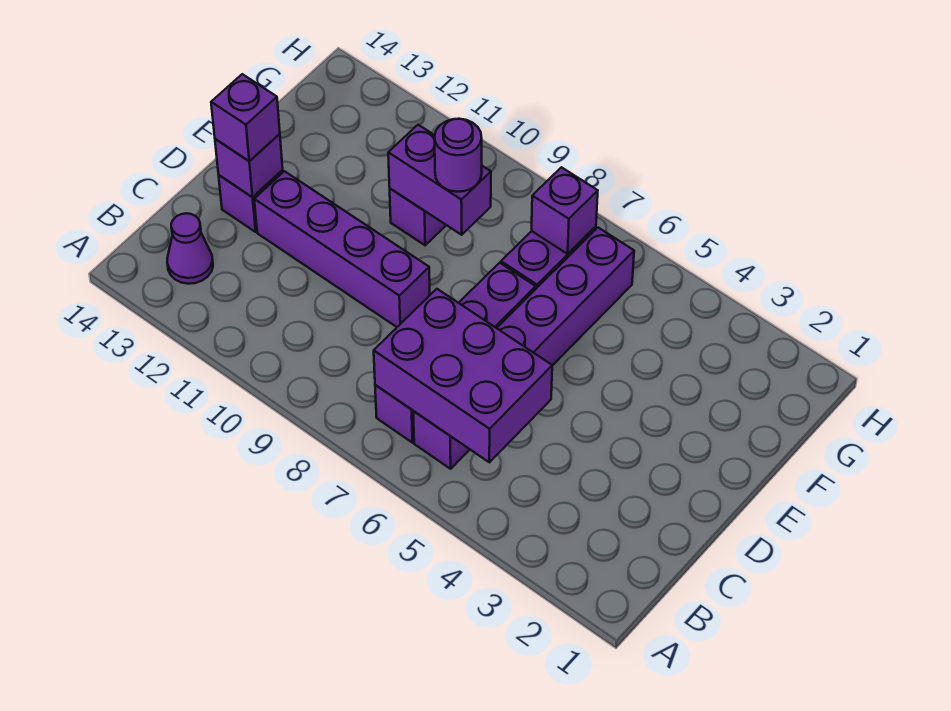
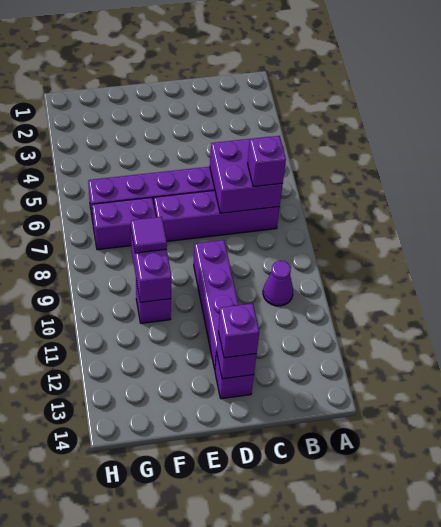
purple 2x3 brick [374,289,552,462] -> purple 2x2 brick [210,137,283,213]
purple 1x1 cone [167,213,213,284] -> purple 1x1 cone moved to [263,261,293,306]
purple 1x1 round brick [435,119,482,192] -> purple 1x1 tile [131,217,167,253]
purple 1x1 brick [532,167,598,254] -> purple 1x1 brick moved to [248,136,286,187]

